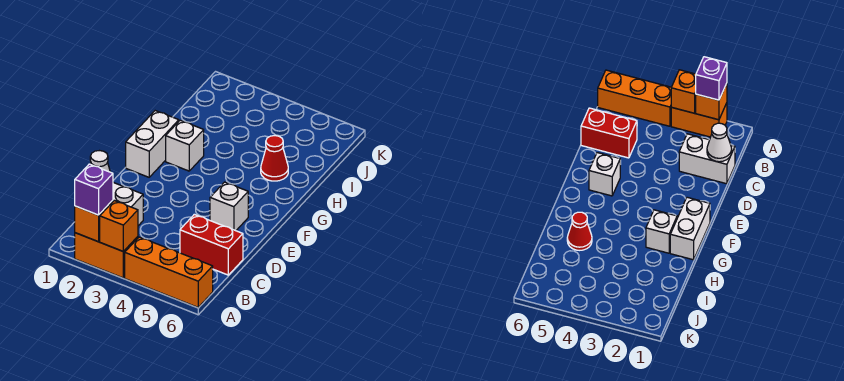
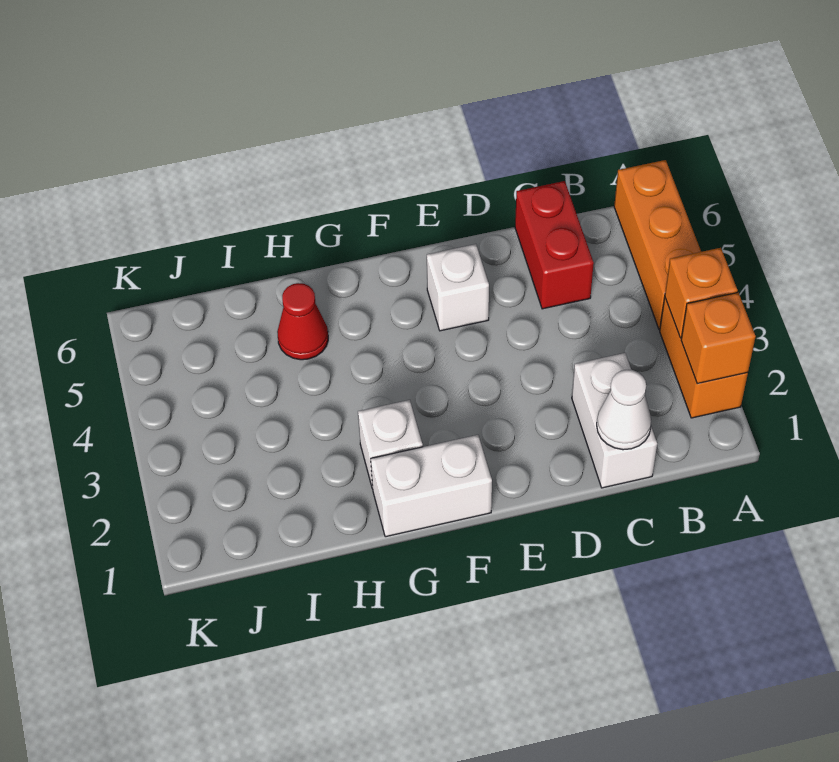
purple 1x1 brick [75,164,113,215] -> none

